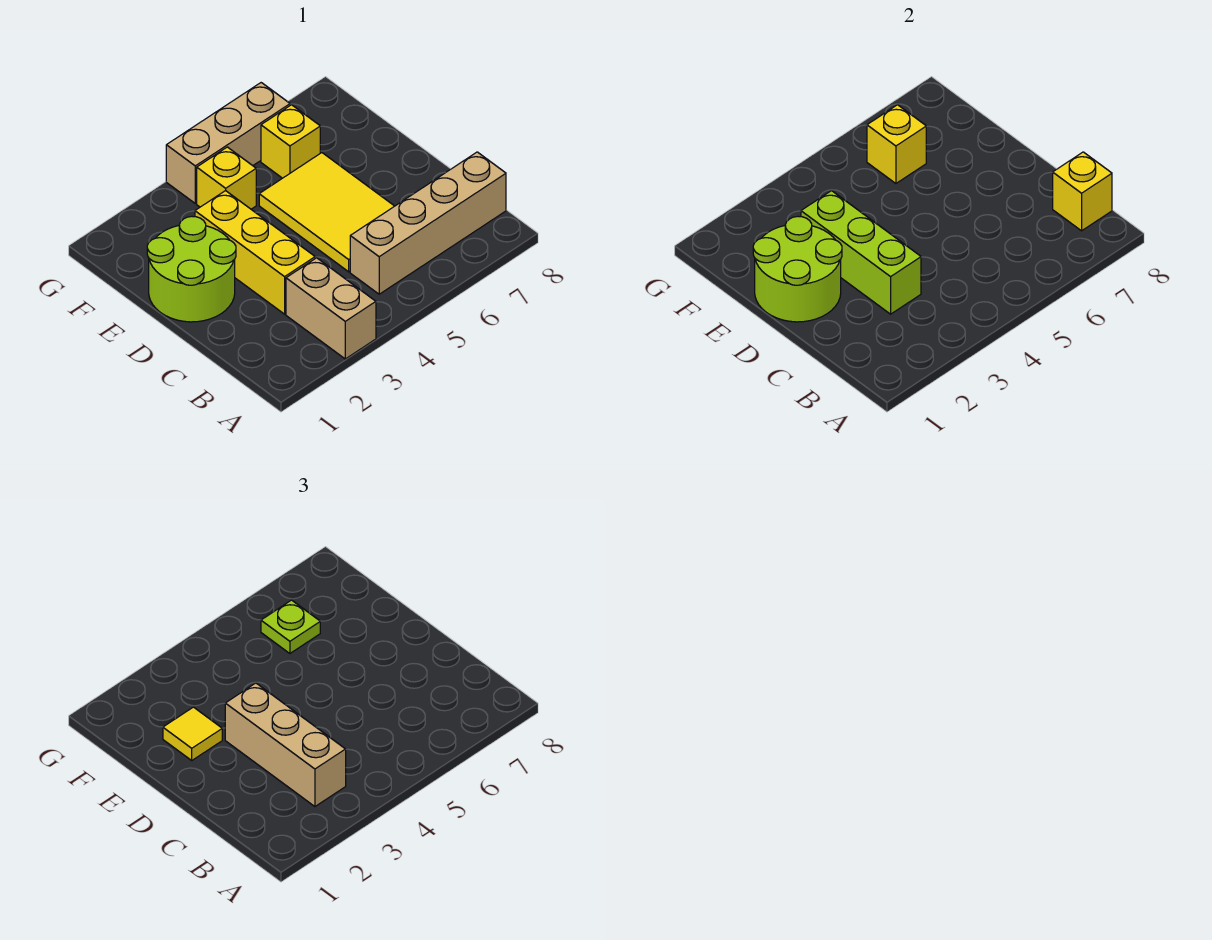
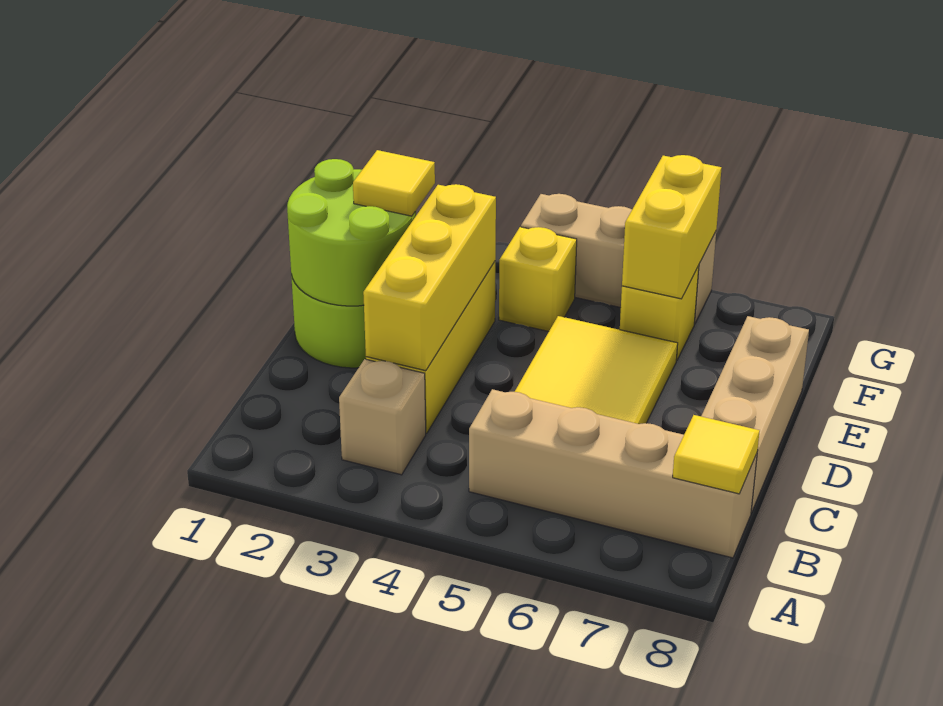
tan 1x2 brick [286,258,376,359] -> tan 1x1 brick [339,359,426,475]
tan 1x3 brick [225,683,346,806] -> tan 1x3 brick moved to [701,316,809,513]
yellow 1x1 brick [1053,152,1112,231] -> yellow 1x1 tile [673,415,760,494]
lime 1x3 brick [801,191,921,314] -> yellow 1x3 brick [363,184,496,371]
yellow 1x1 brick [867,105,926,183] -> yellow 1x2 brick [622,155,722,299]
lime 1x1 plate [261,600,320,653] -> none

